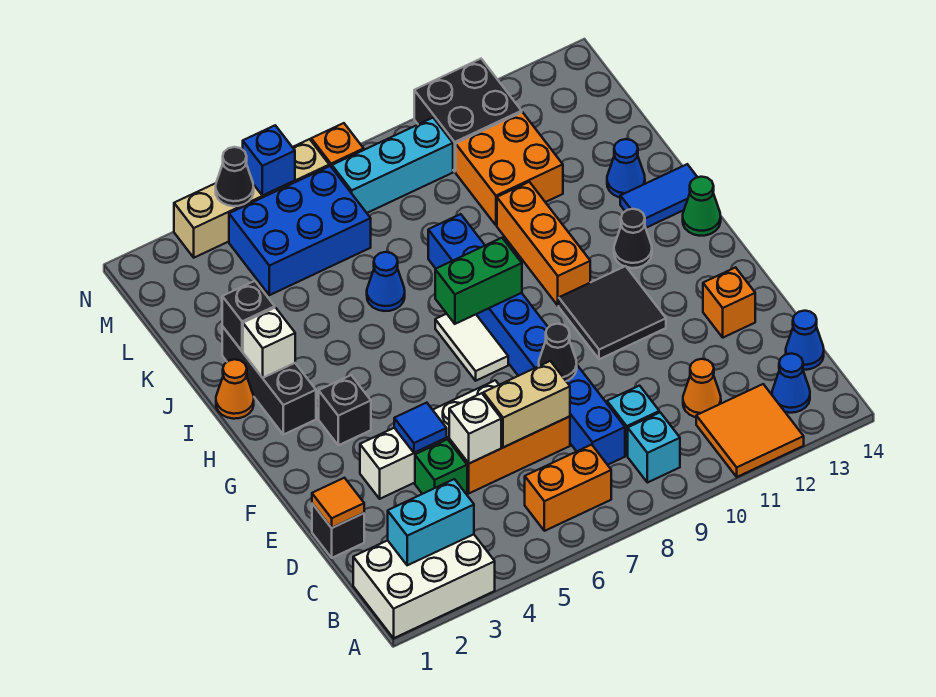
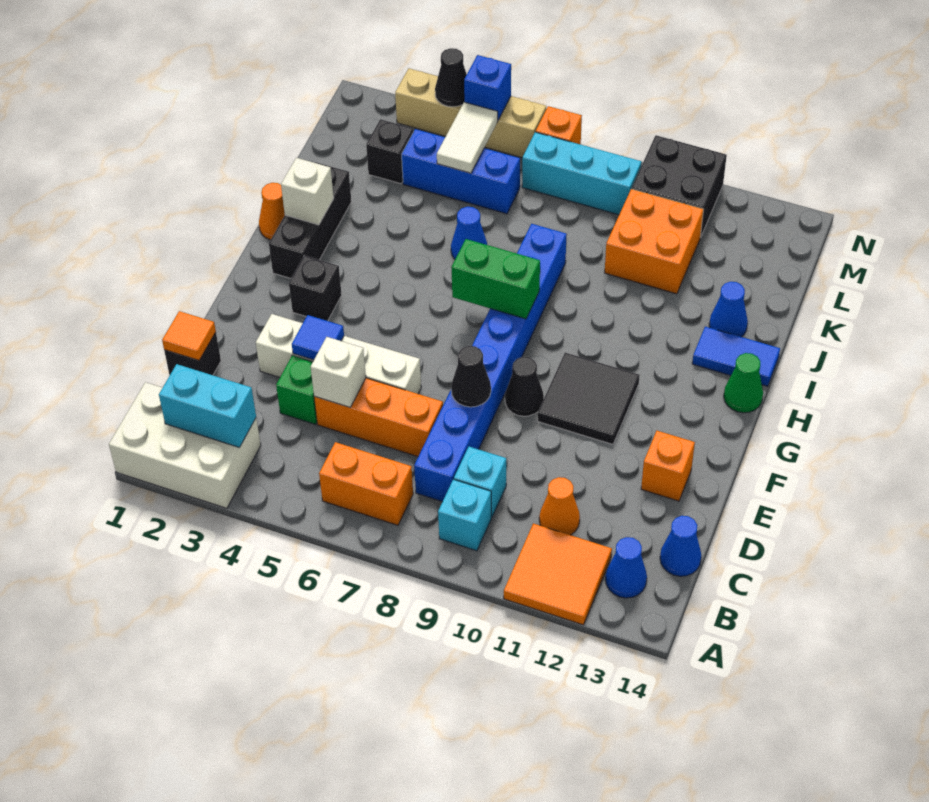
tan 1x2 brick [483,361,570,448] -> none
white 1x2 tile [435,314,508,381] -> white 1x2 tile moved to [437,102,498,173]
orange 1x3 brick [497,182,590,306] -> none
black 1x1 cone [614,209,652,268] -> black 1x1 cone moved to [505,357,544,416]
black 1x1 brick [222,281,275,351] -> black 1x1 brick moved to [366,119,414,184]
blue 2x3 brick [229,166,371,295] -> blue 1x3 brick [402,129,520,214]

